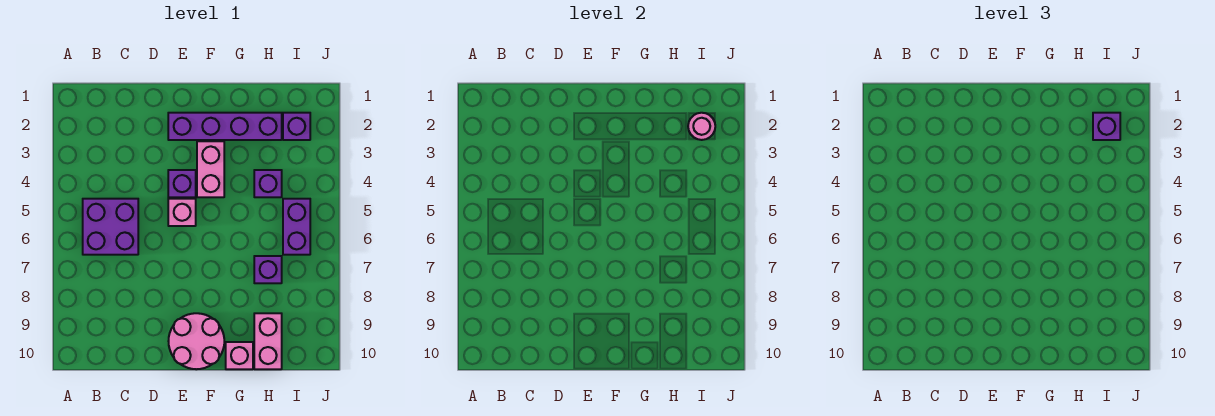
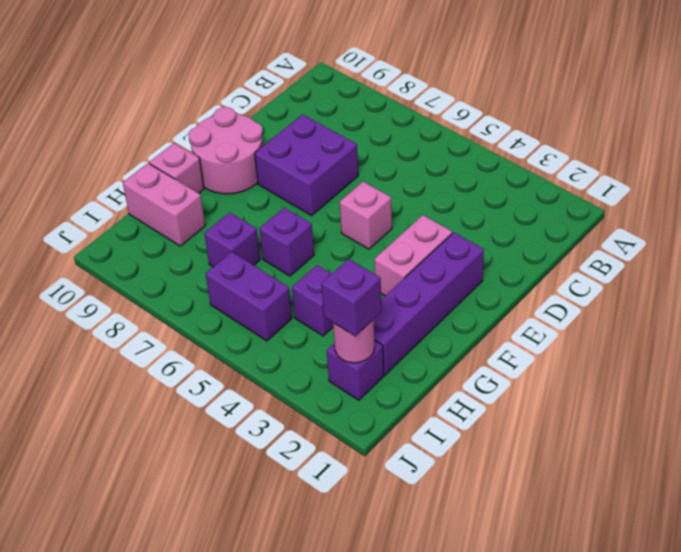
purple 2x2 brick [83,199,138,255] -> purple 2x2 brick moved to [255,114,358,216]
purple 1x1 brick [168,170,196,197] -> purple 1x1 brick moved to [259,208,314,276]
pink 1x2 brick [197,141,224,197] -> pink 1x2 brick turned to [374,215,452,296]

